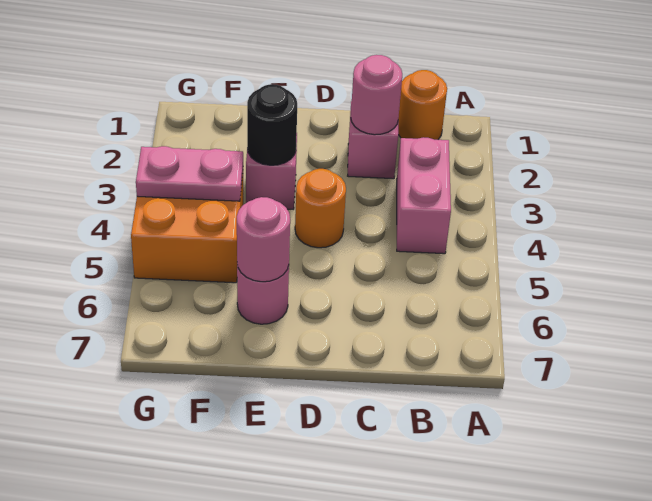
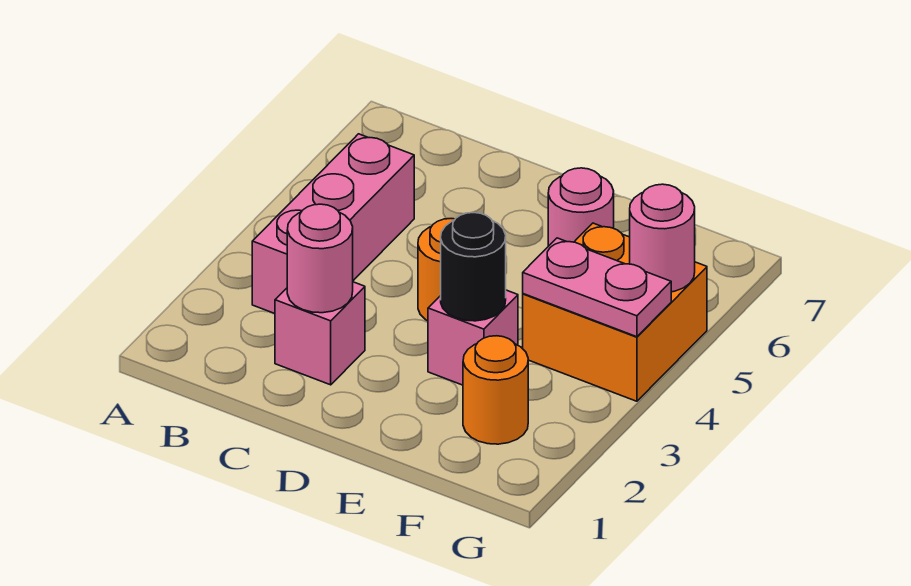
orange 1x1 round brick [398,70,447,140] -> orange 1x1 round brick moved to [463,336,528,444]
pink 1x2 brick [397,137,451,254] -> pink 1x3 brick [252,134,414,314]
pink 1x1 round brick [237,197,290,282] -> pink 1x1 round brick moved to [630,184,695,292]

